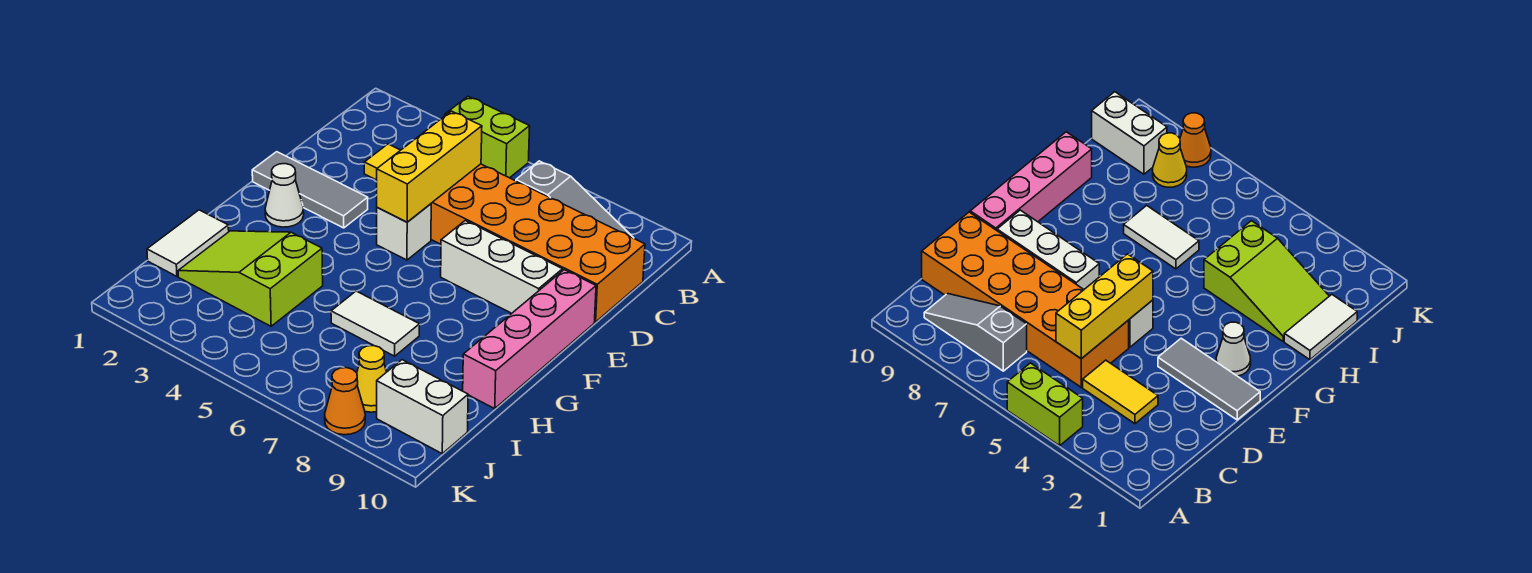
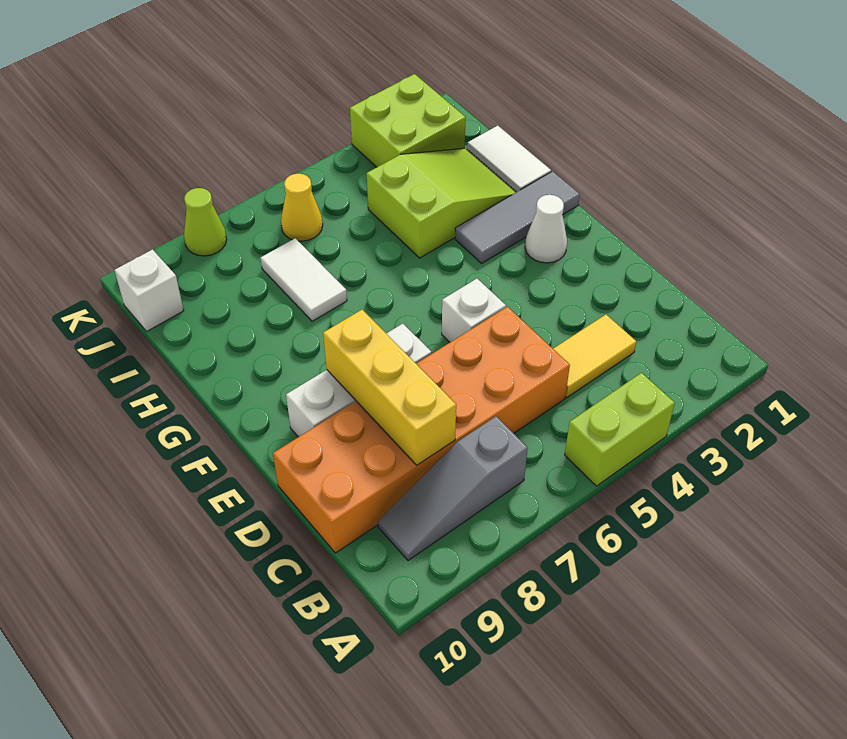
yellow 1x3 brick [377,111,482,222] -> yellow 1x3 brick moved to [323,310,456,465]
grey 1x3 tile [252,152,368,228] -> grey 1x3 tile moved to [455,171,580,263]
pink 1x4 brick [463,270,596,409] -> none
white 1x2 tile [331,291,420,356] -> white 1x2 tile turned to [261,238,347,321]
none -> lime 2x2 brick [350,74,466,167]
yellow 1x1 cone [357,346,386,412] -> yellow 1x1 cone moved to [281,174,323,241]
white 1x2 brick [377,360,468,453] -> white 1x1 brick [115,250,184,331]
orange 1x1 cone [325,368,365,435] -> lime 1x1 cone [184,188,227,256]

